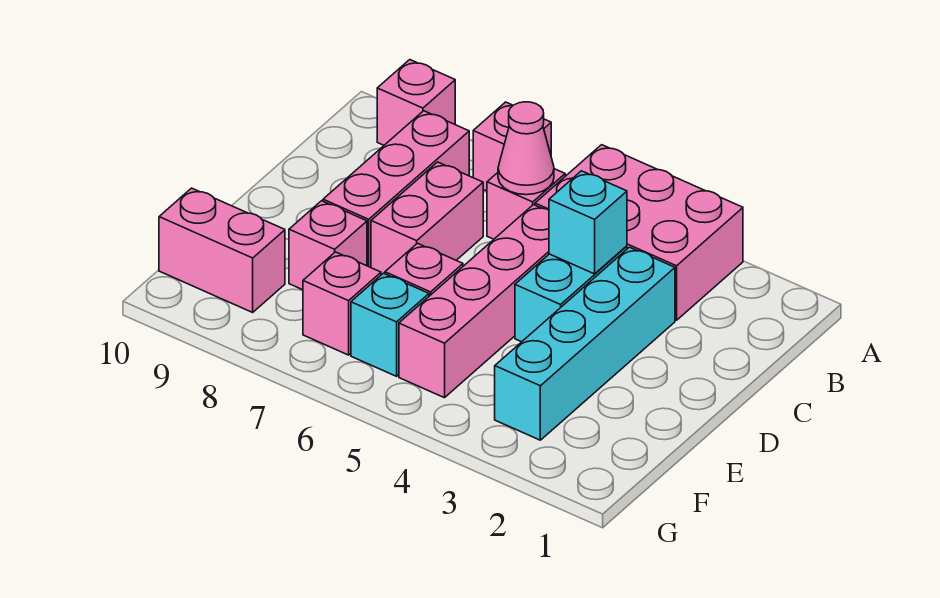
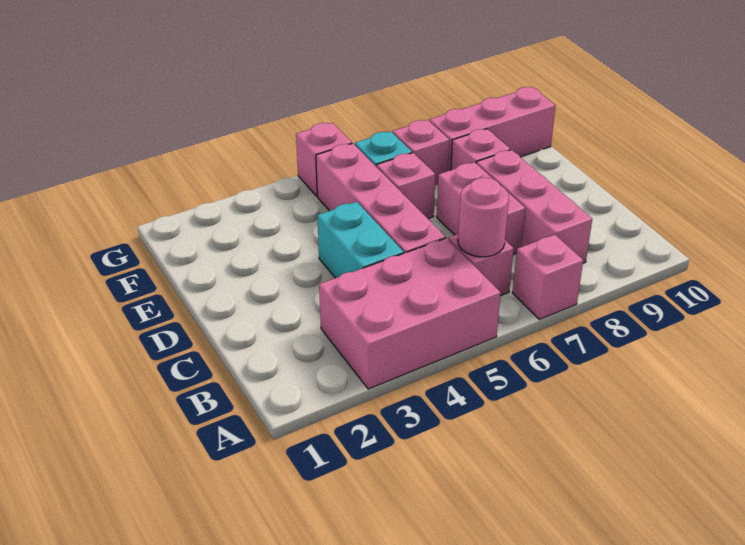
pink 1x1 brick [377,60,455,145] -> pink 1x1 brick moved to [296,123,352,196]
pink 1x1 cone [498,102,554,195] -> pink 1x1 round brick [458,178,509,257]
cyan 1x4 brick [495,247,675,440] -> none
cyan 1x1 brick [549,171,627,274] -> none
pink 1x2 brick [159,188,285,312] -> pink 1x3 brick [429,87,556,171]

